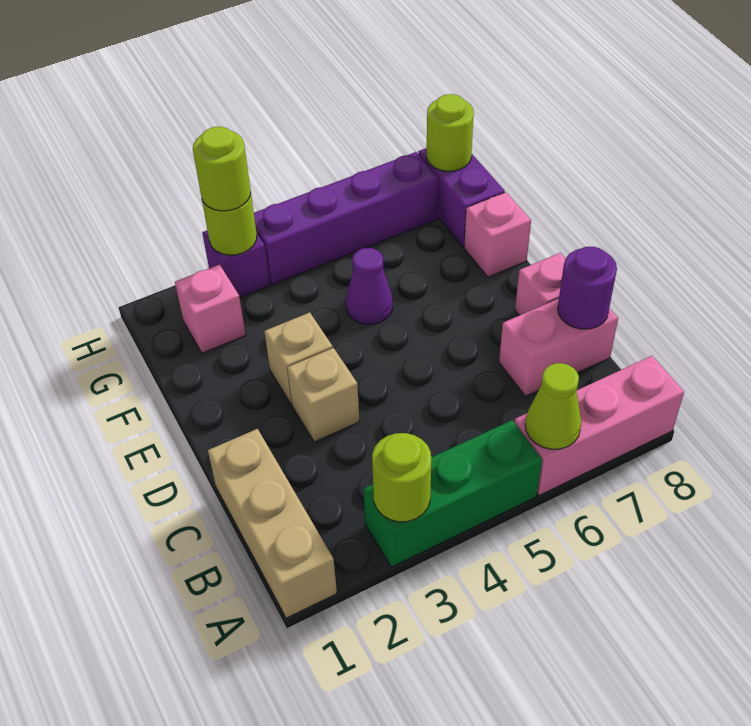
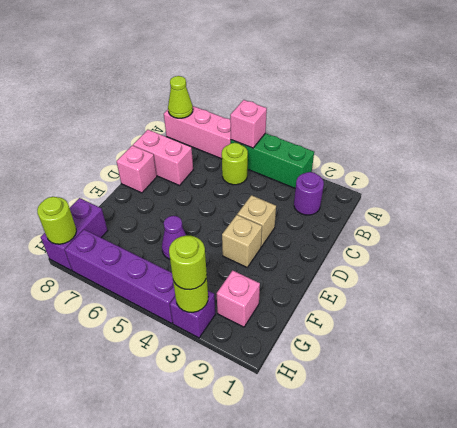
tan 1x3 brick [208,429,337,618] -> none
lime 1x1 round brick [372,433,431,522] -> lime 1x1 round brick moved to [222,143,248,185]
lime 1x1 cone [525,363,581,449] -> lime 1x1 cone moved to [168,76,193,118]
purple 1x1 round brick [558,247,617,329] -> purple 1x1 round brick moved to [294,172,324,215]
pink 1x1 brick [464,192,531,277] -> pink 1x1 brick moved to [230,100,267,148]

